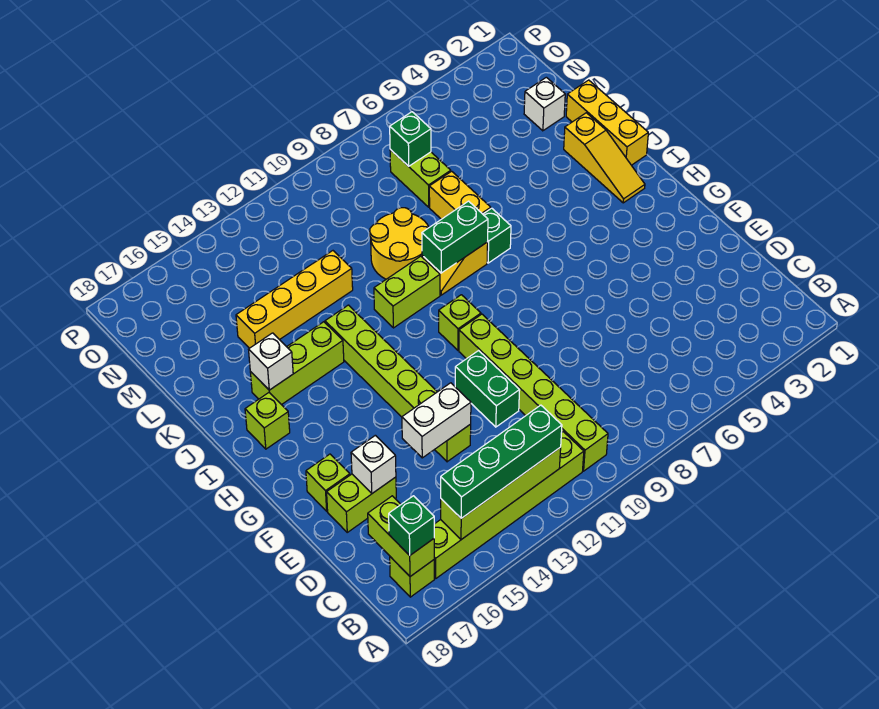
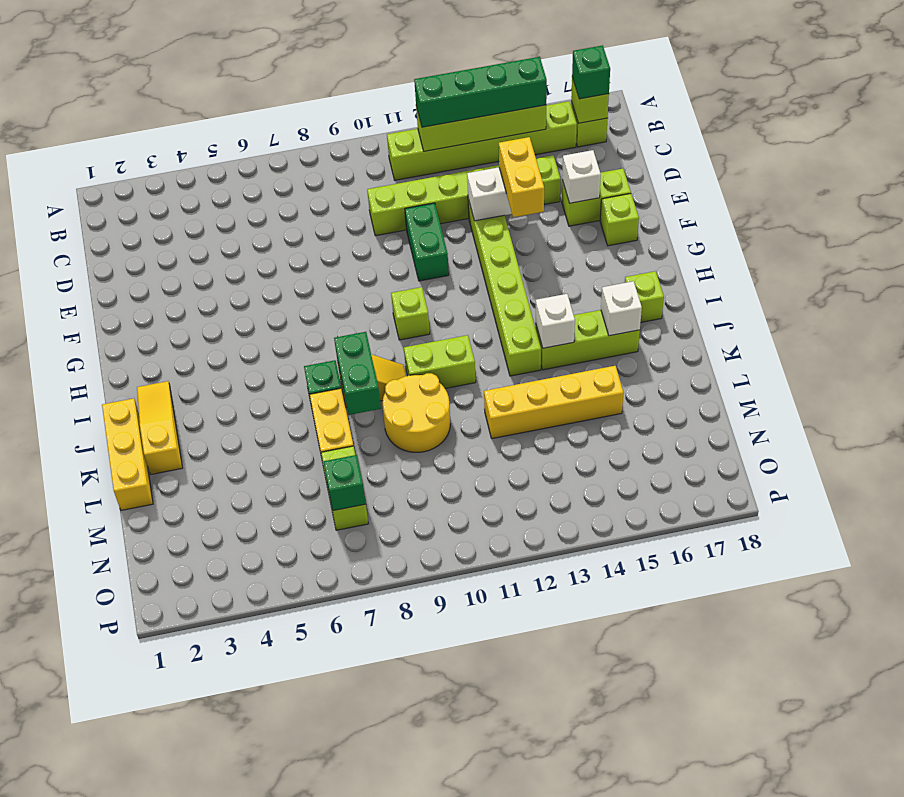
lime 1x6 brick [459,314,608,471] -> lime 1x6 brick turned to [367,155,561,236]
lime 1x2 brick [368,496,434,577] -> lime 1x1 brick [571,77,609,123]
none -> yellow 1x2 brick [499,137,544,217]
green 1x2 brick [422,201,488,273] -> green 1x2 brick turned to [334,332,381,415]
white 1x1 brick [524,77,565,131] -> white 1x1 brick moved to [536,294,575,348]

